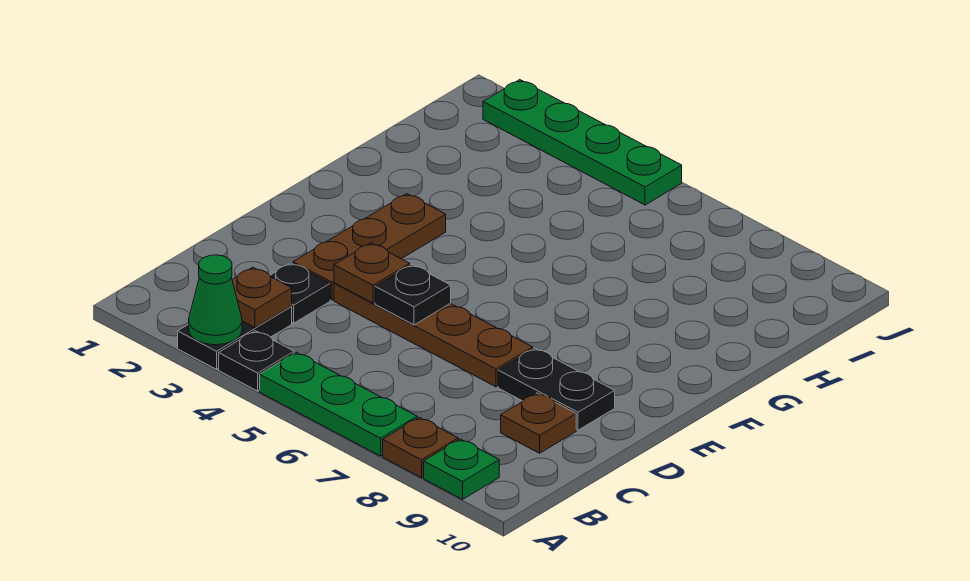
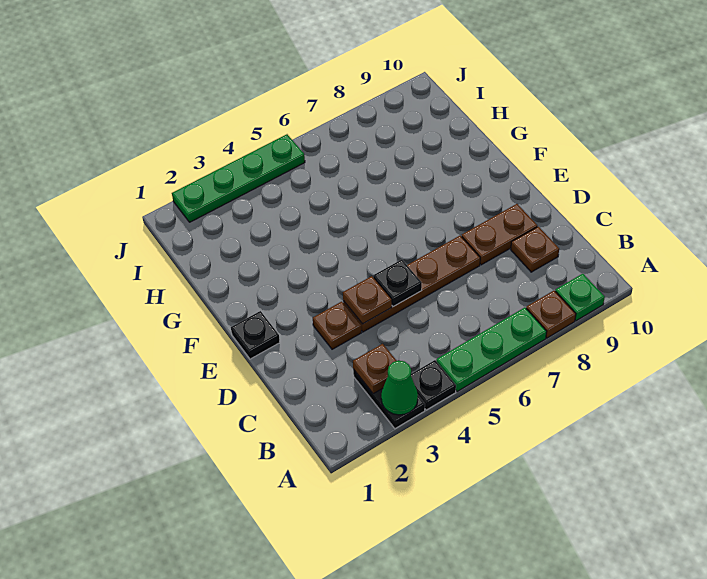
black 1x1 plate [270,263,330,323] -> black 1x1 plate moved to [231,311,280,359]
brown 1x3 plate [293,194,446,300] -> brown 1x1 plate [313,302,361,349]
black 1x2 plate [498,348,615,430] -> brown 1x2 plate [462,204,537,265]

